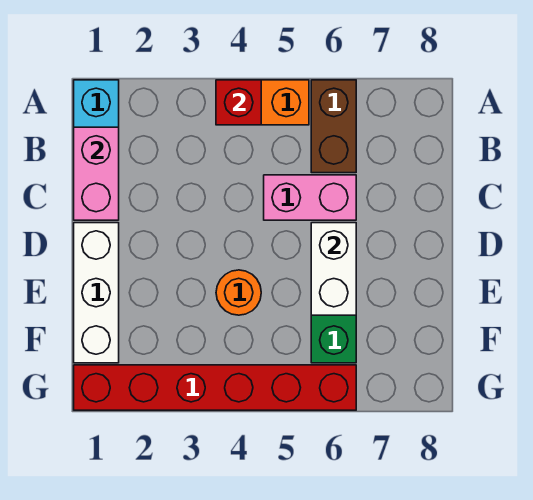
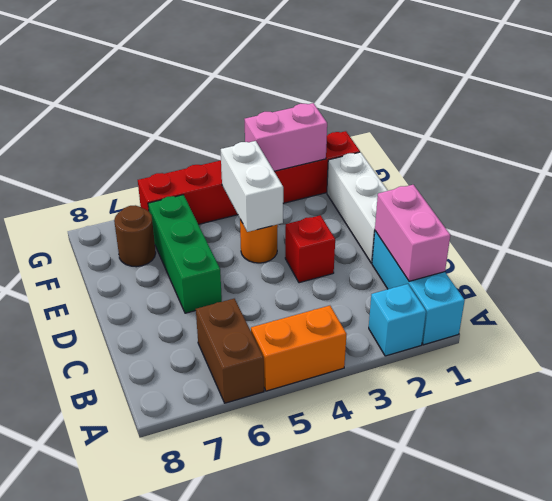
none -> cyan 1x1 brick [369,284,426,356]
red 1x1 brick [216,80,261,125] -> red 1x1 brick moved to [285,215,335,283]
pink 1x2 brick [264,175,356,220] -> pink 1x2 brick moved to [245,103,327,171]
white 1x2 brick [311,223,356,315] -> white 1x2 brick moved to [221,141,283,232]
none -> brown 1x1 round brick [114,205,156,267]

